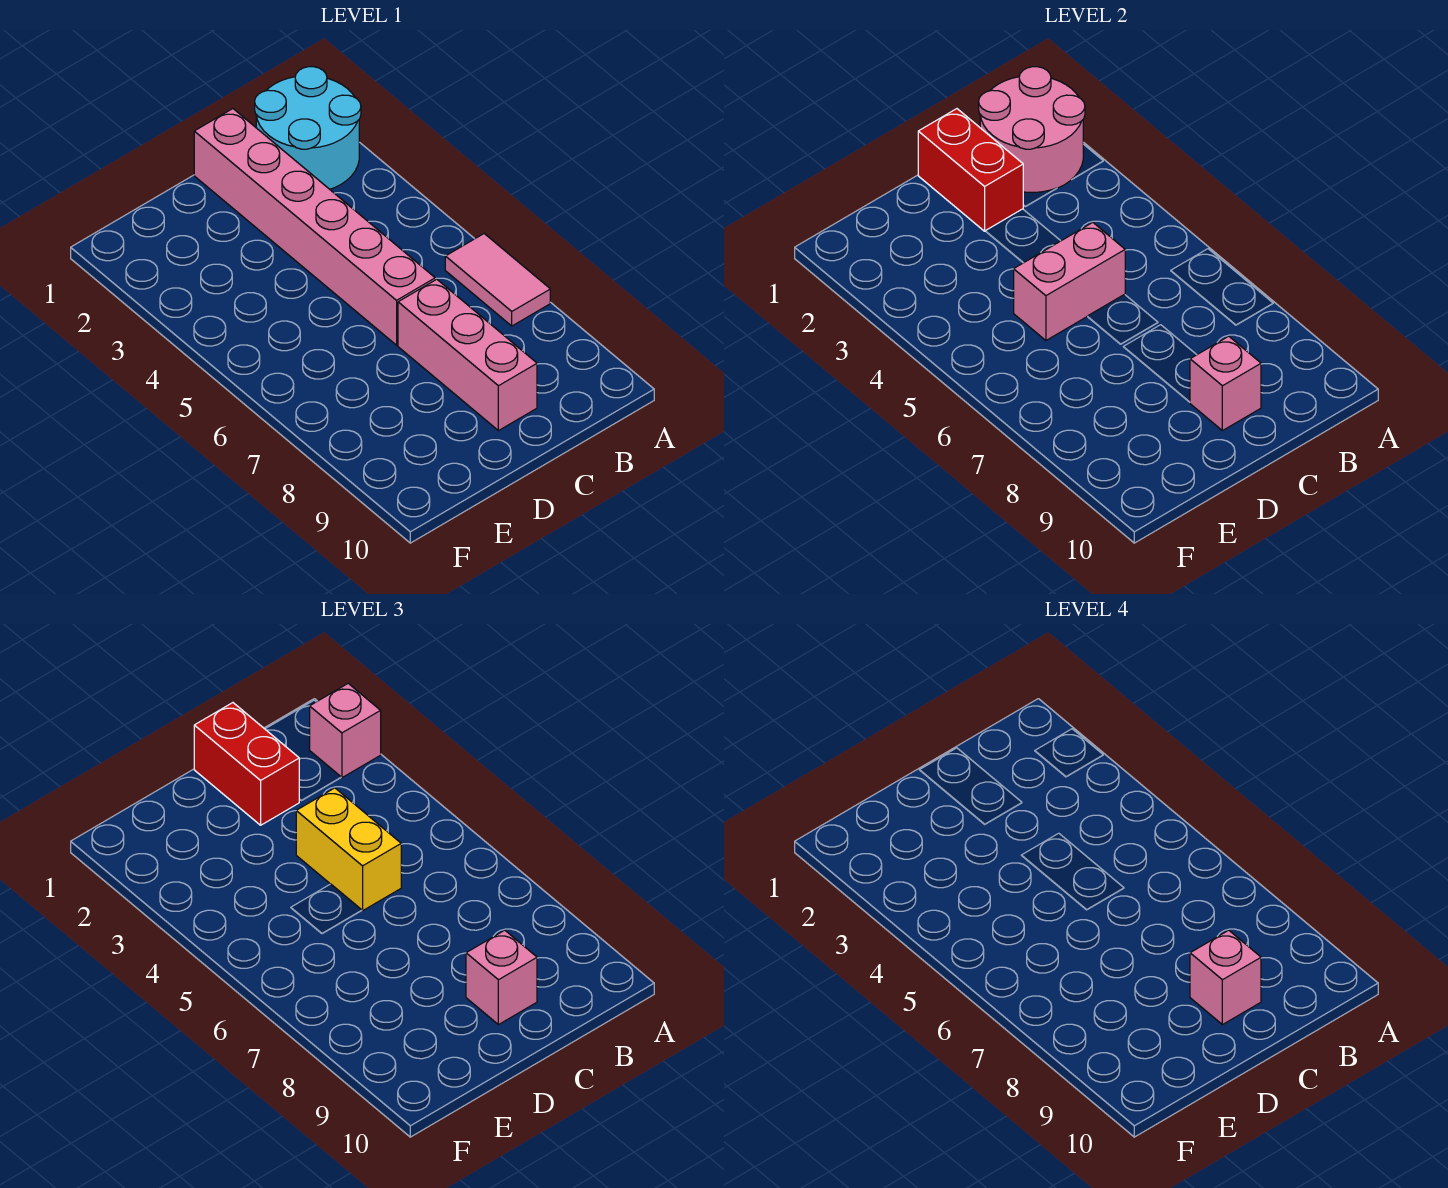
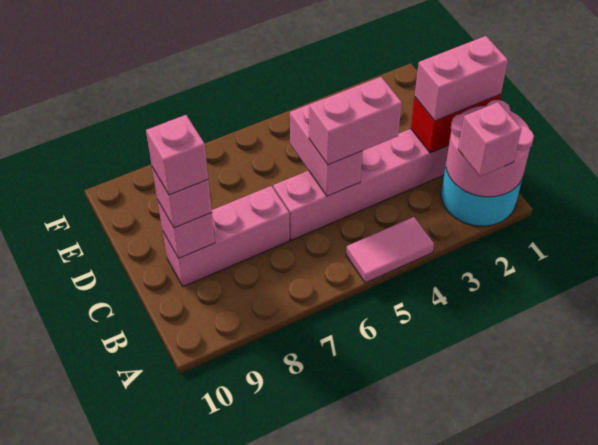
pink 1x2 tile [445,234,550,326] -> pink 1x2 tile moved to [346,217,434,283]
red 1x2 brick [194,703,299,825] -> pink 1x2 brick [415,36,508,121]
yellow 1x2 brick [296,788,401,911] -> pink 1x2 brick [309,77,402,165]

